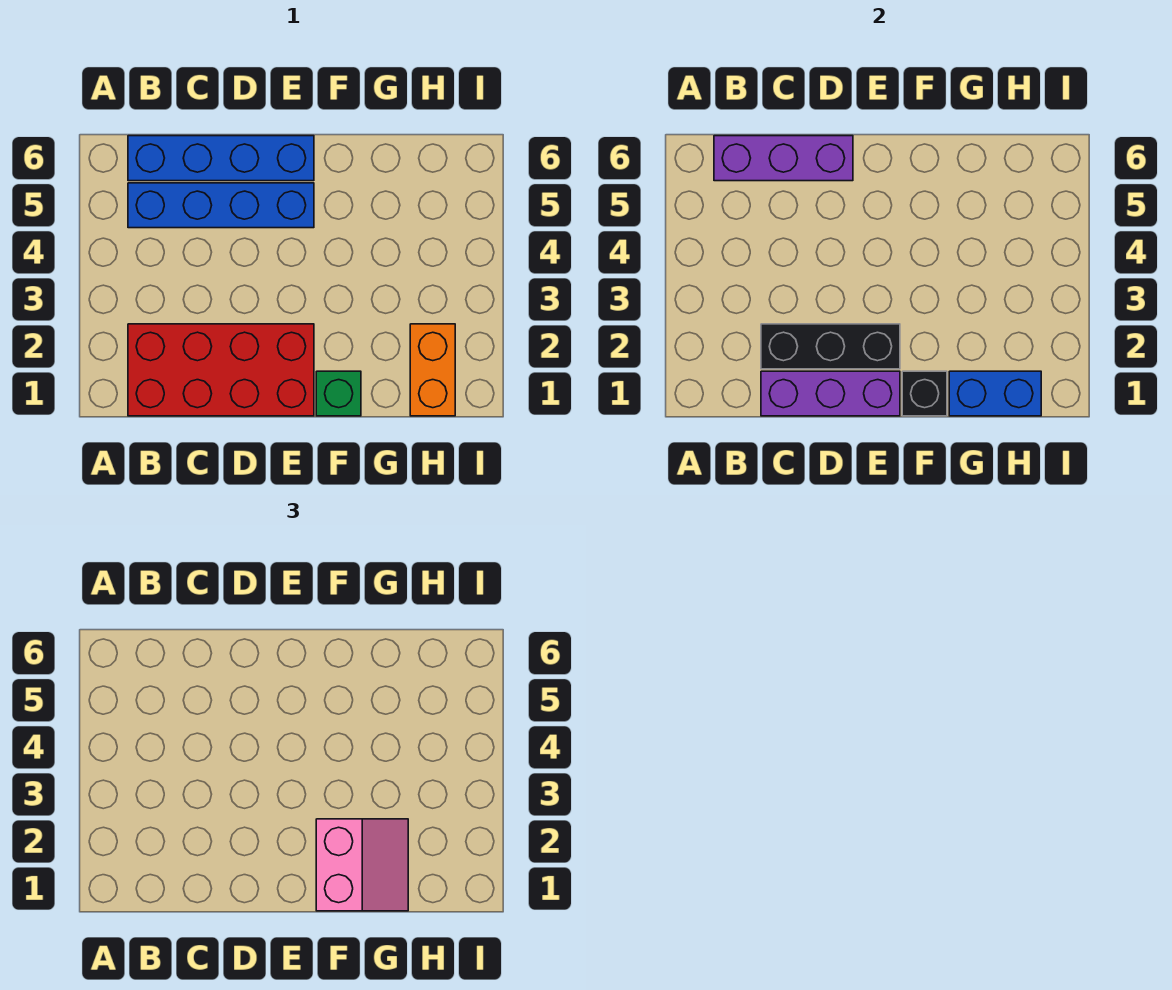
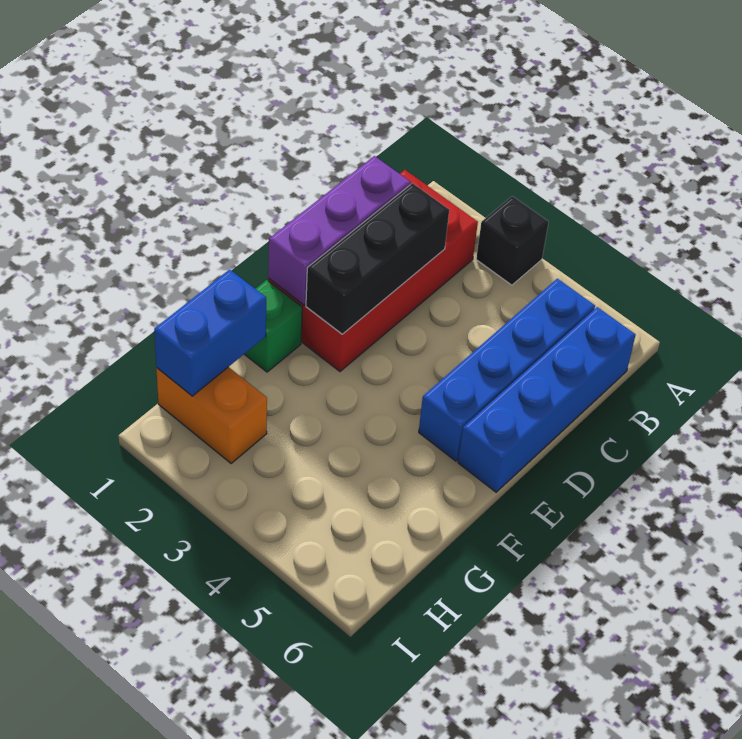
purple 1x3 brick [714,136,853,181] -> none
black 1x1 brick [902,371,947,416] -> black 1x1 brick moved to [476,196,549,285]
pink 2x2 slope [316,819,408,911] -> none

